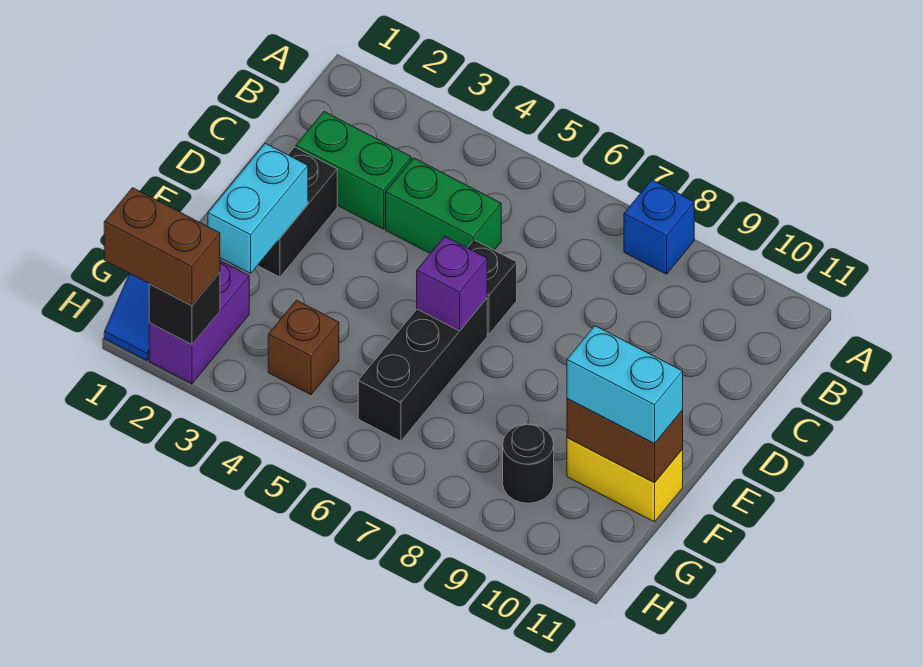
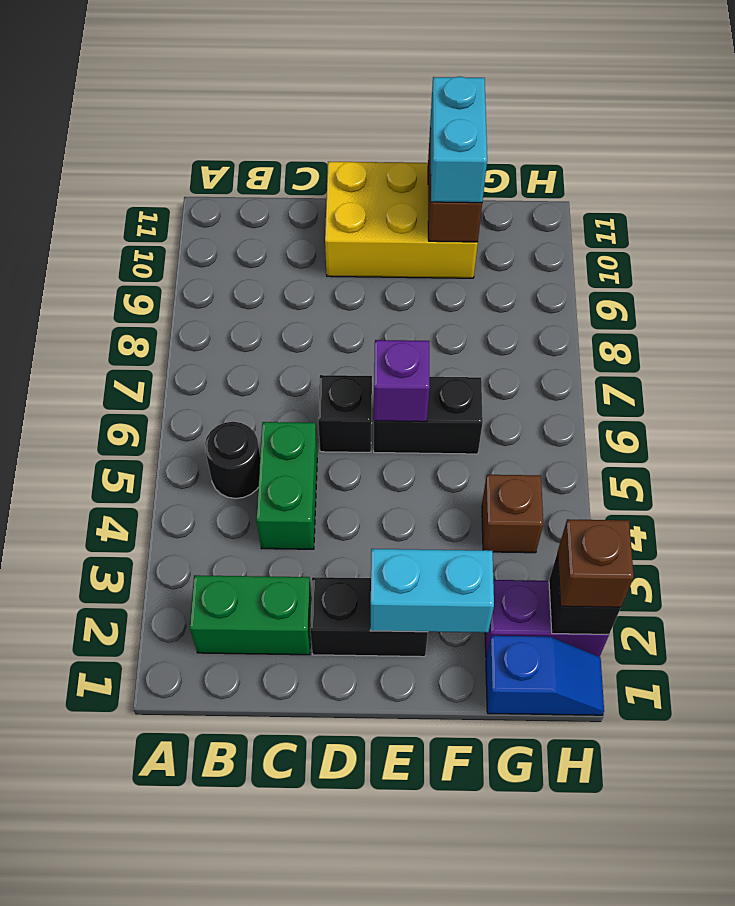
blue 1x1 brick [624,180,694,274] -> none
green 1x2 brick [296,112,411,229] -> green 1x2 brick turned to [190,575,311,655]
black 1x3 brick [358,298,487,441] -> black 1x2 brick [374,377,483,454]
yellow 1x2 brick [567,438,683,522] -> yellow 2x3 brick [325,162,478,278]
black 1x1 round brick [503,424,554,503] -> black 1x1 round brick moved to [205,422,260,498]
brown 1x2 brick [104,188,220,305] -> brown 1x1 brick [558,519,634,607]

